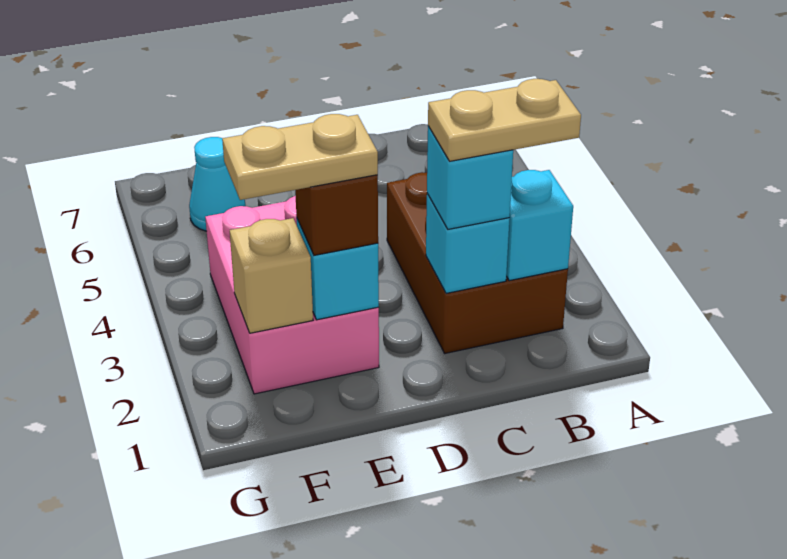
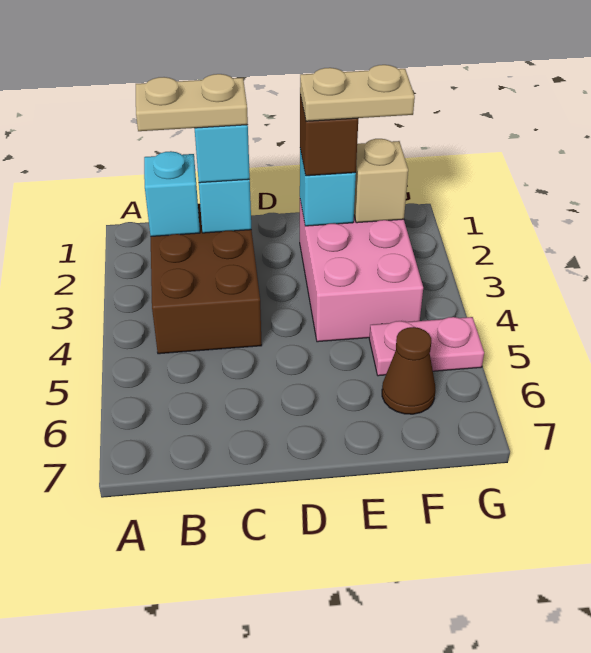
none -> pink 1x2 plate [369,317,484,376]
cyan 1x1 cone [189,137,246,231] -> brown 1x1 cone [382,327,435,414]

